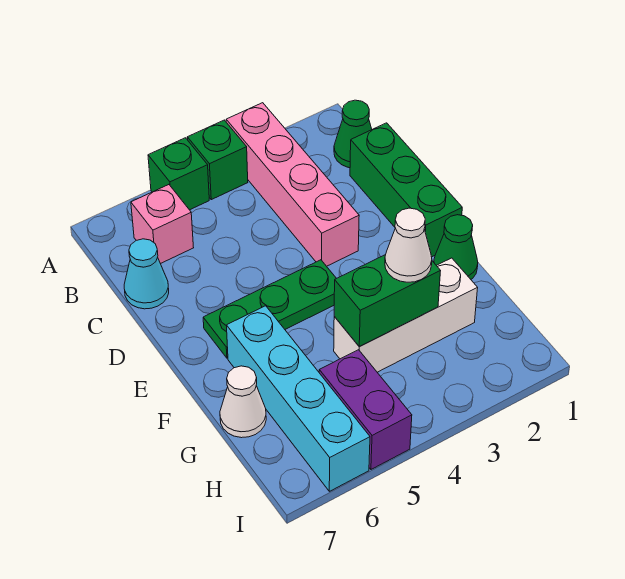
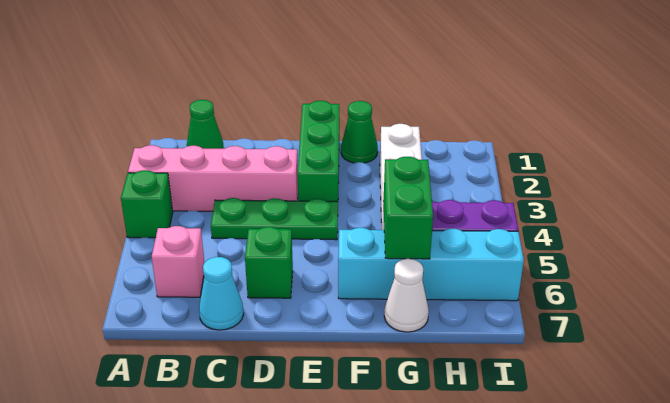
green 1x1 brick [148,138,209,210] -> green 1x1 brick moved to [245,227,293,298]
green 1x3 brick [350,123,462,257] -> green 1x3 brick turned to [298,101,339,201]
green 1x3 plate [203,260,336,358] -> green 1x3 plate turned to [211,198,338,240]
green 1x2 brick [334,255,440,347] -> green 1x2 brick moved to [383,157,433,259]
white 1x1 cone [385,208,432,282] -> none

